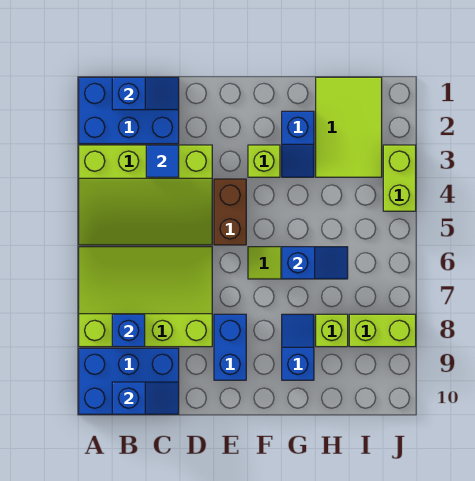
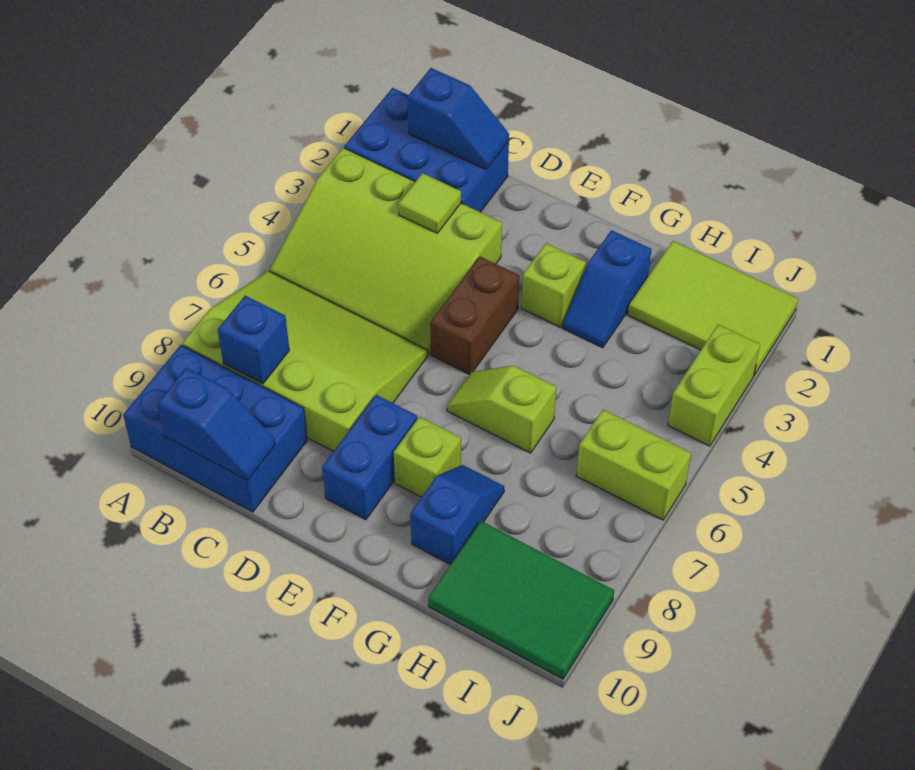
blue 1x1 tile [146,145,179,177] -> lime 1x1 tile [398,173,461,233]
blue 1x2 slope [282,247,348,279] -> none
lime 2x3 tile [316,77,382,177] -> lime 2x3 tile turned to [628,241,798,375]
lime 1x1 brick [316,314,348,347] -> lime 1x1 brick moved to [394,417,461,497]
none -> green 2x3 tile [428,521,614,679]
lime 1x2 brick [349,314,416,347] -> lime 1x2 brick moved to [576,410,691,520]

